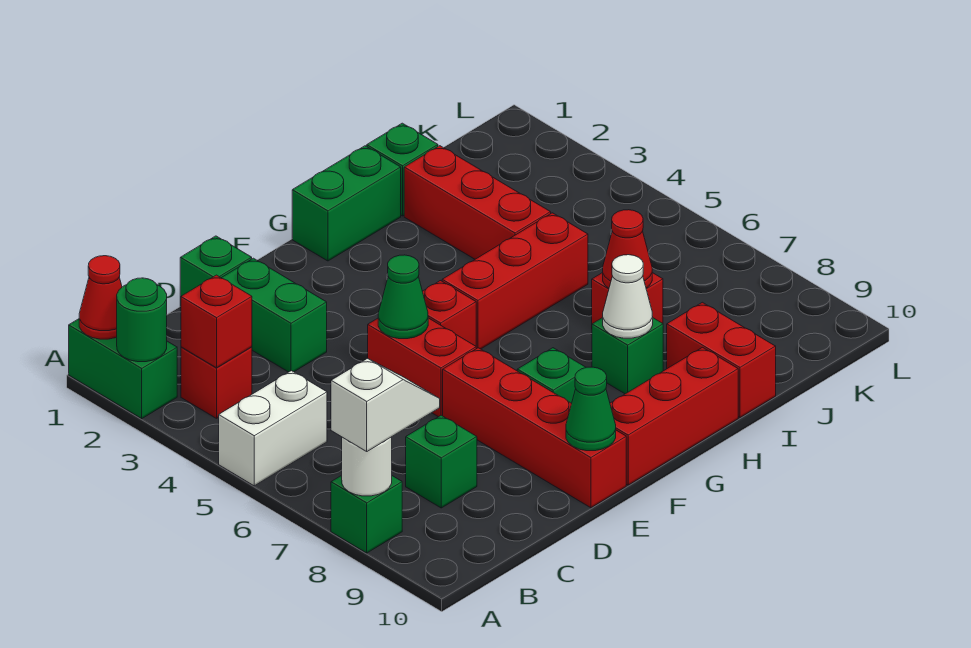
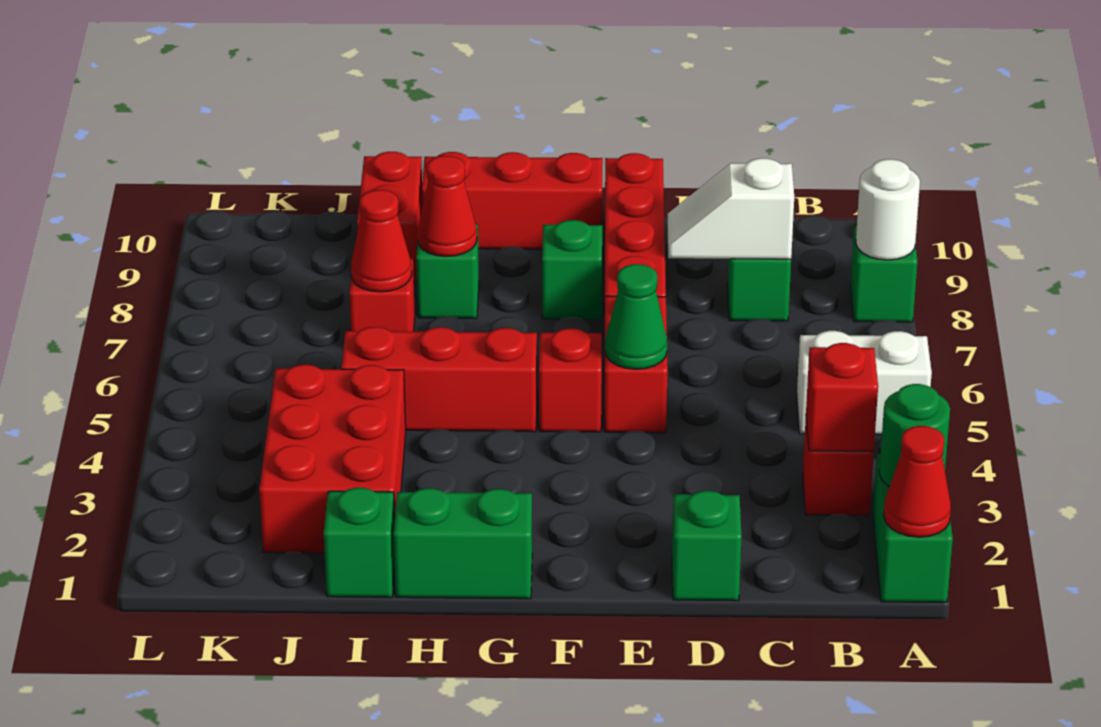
white 1x2 slope [331,358,440,451] -> white 1x2 slope moved to [667,158,794,259]
green 1x2 brick [222,258,327,372] -> none
green 1x1 cone [566,367,616,451] -> none
white 1x1 cone [603,255,653,338] -> red 1x1 cone [417,156,477,256]
red 1x3 brick [404,146,551,259] -> red 2x3 brick [259,365,406,553]

